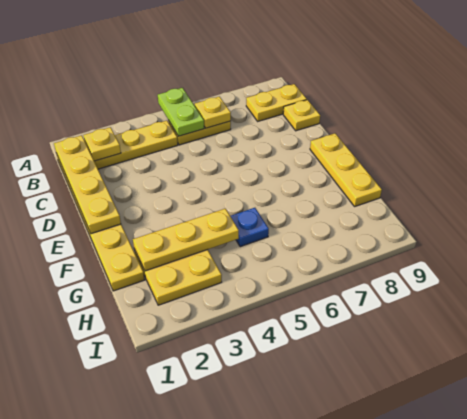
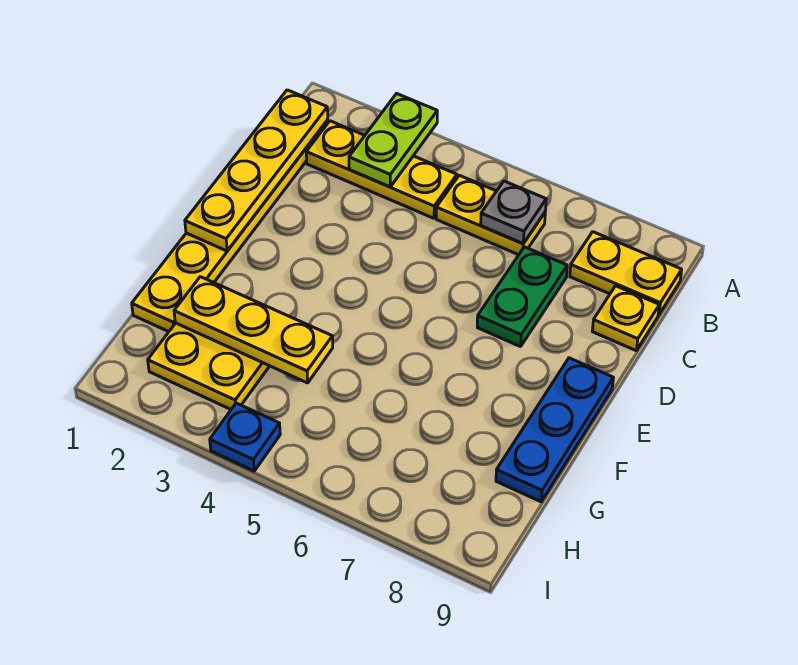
lime 1x2 plate [158,88,204,136] -> lime 1x2 plate moved to [349,94,437,187]
yellow 1x1 plate [83,127,121,161] -> none
yellow 1x1 plate [195,96,231,128] -> grey 1x1 plate [481,181,546,243]
none -> green 1x2 plate [477,247,567,347]
yellow 1x3 plate [310,133,382,206] -> blue 1x3 plate [496,358,613,502]
blue 1x1 plate [230,208,269,247] -> blue 1x1 plate moved to [210,403,280,471]

